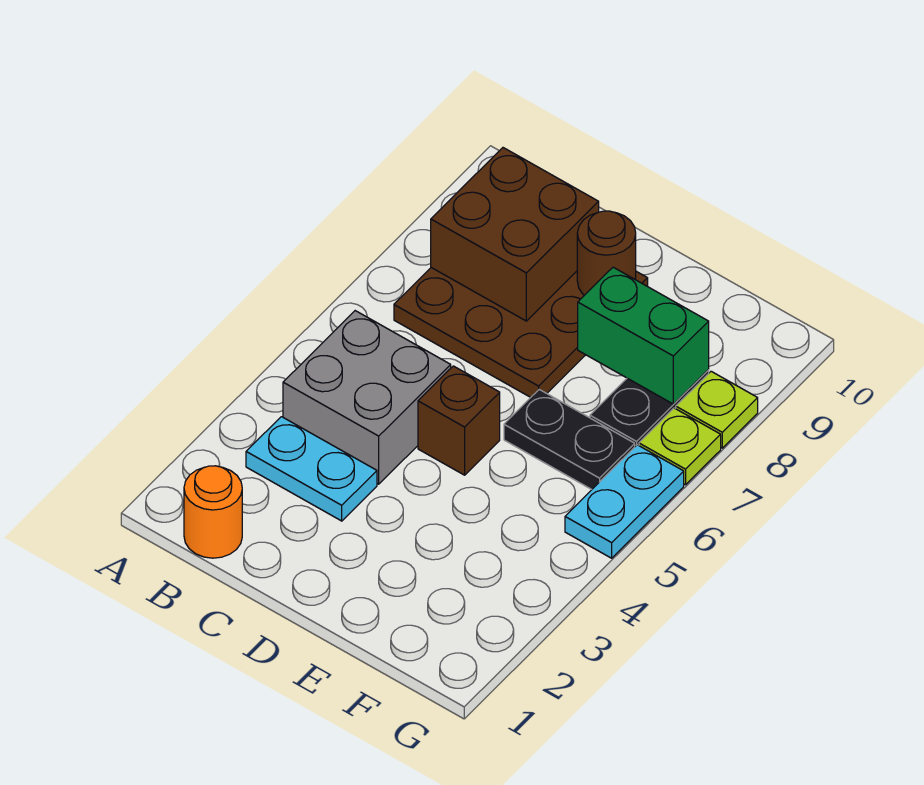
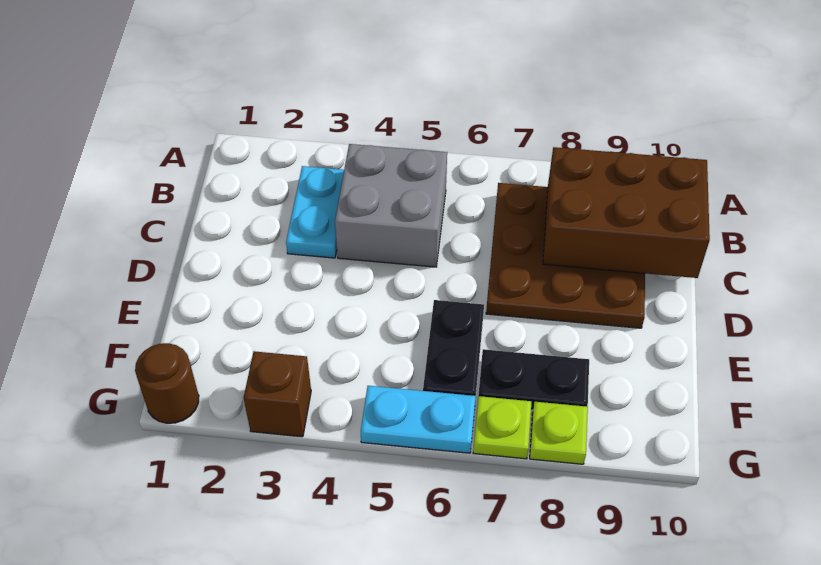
orange 1x1 round brick [184,466,242,558] -> none
brown 2x2 brick [431,148,599,321] -> brown 2x3 brick [543,147,710,278]
brown 1x1 brick [418,366,500,475] -> brown 1x1 brick moved to [244,351,311,437]
brown 1x1 round brick [577,211,636,295] -> brown 1x1 round brick moved to [135,343,199,423]
green 1x2 brick [578,267,709,404] -> none

